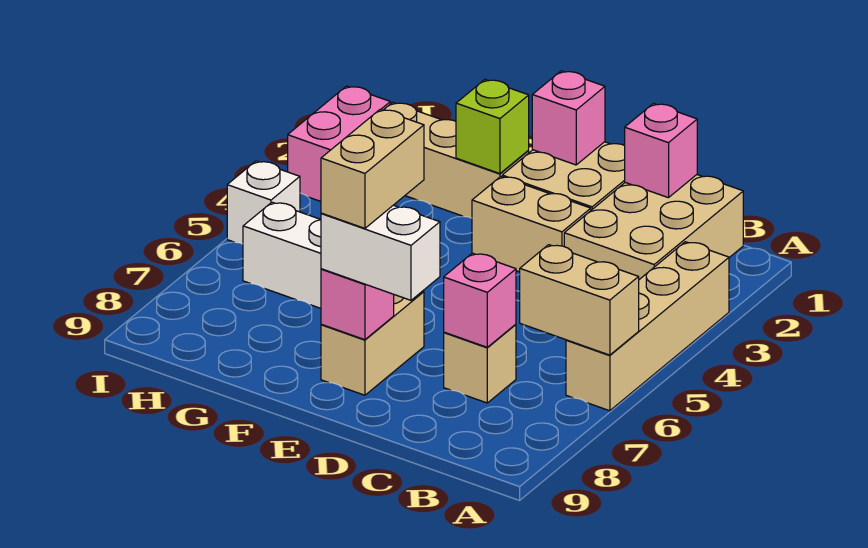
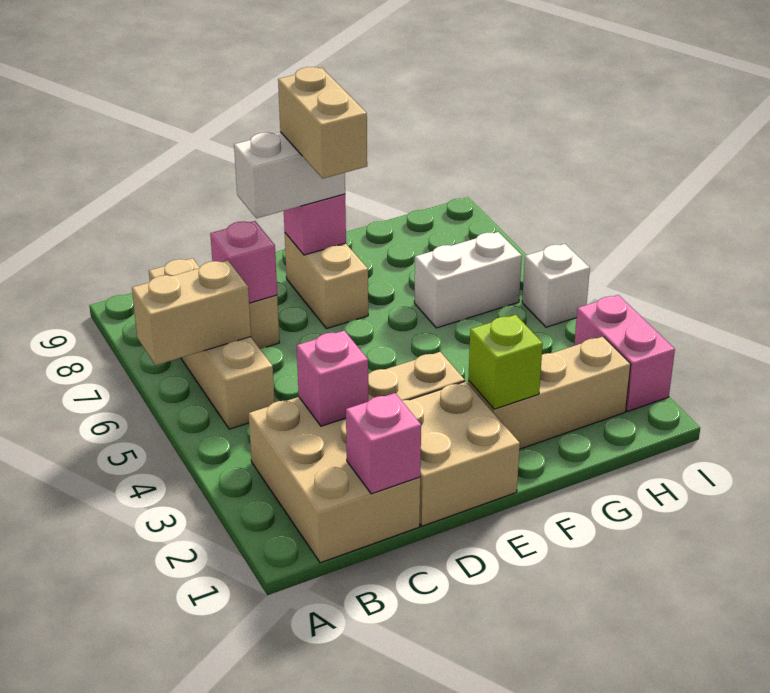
tan 1x4 brick [566,242,729,411] -> tan 1x4 brick moved to [149,258,274,429]
pink 1x1 brick [532,71,605,165] -> pink 1x1 brick moved to [297,331,368,426]

